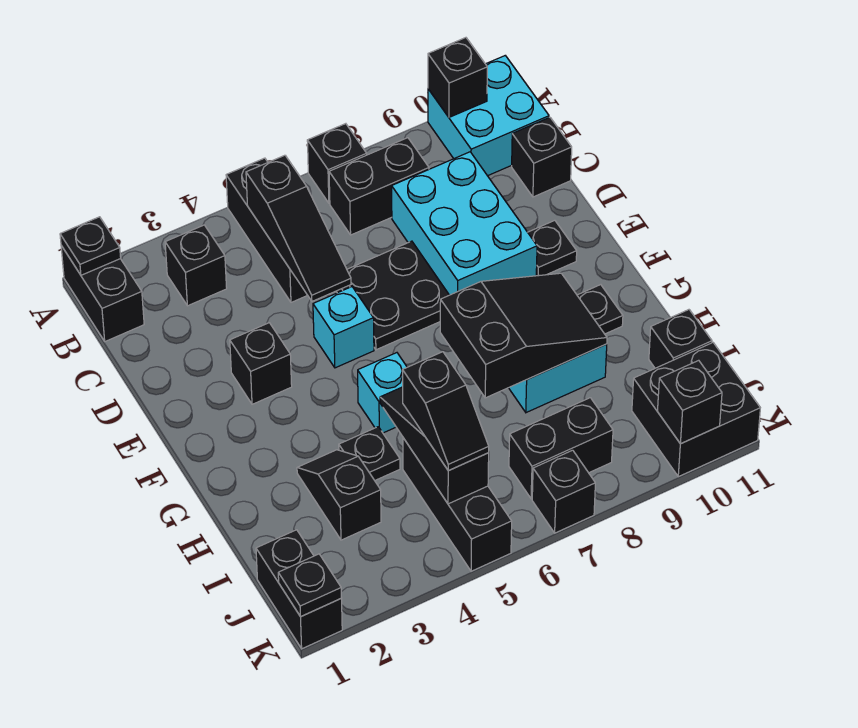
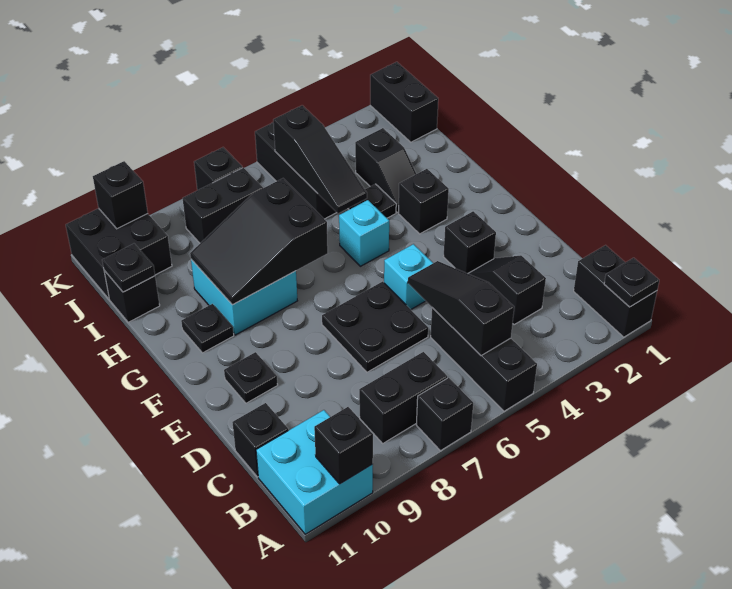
black 1x1 brick [165,225,227,306] -> black 1x1 brick moved to [398,169,449,234]
cyan 2x3 brick [392,152,537,295] -> none
black 1x2 slope [402,352,489,471] -> black 1x2 slope moved to [468,255,546,325]
black 1x1 plate [278,554,342,617] -> black 1x1 plate moved to [102,244,155,292]

